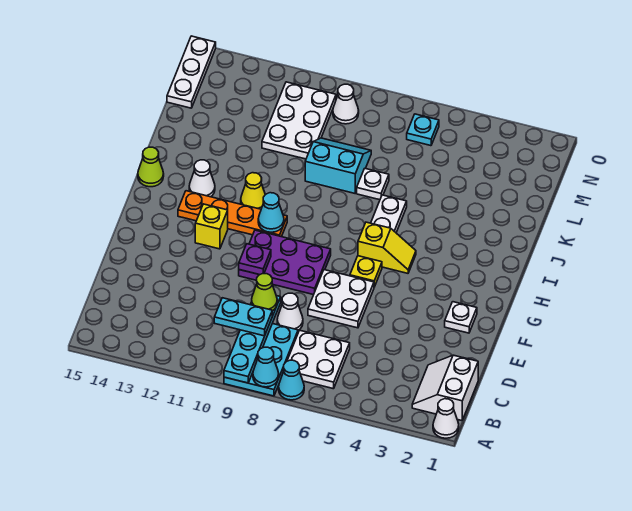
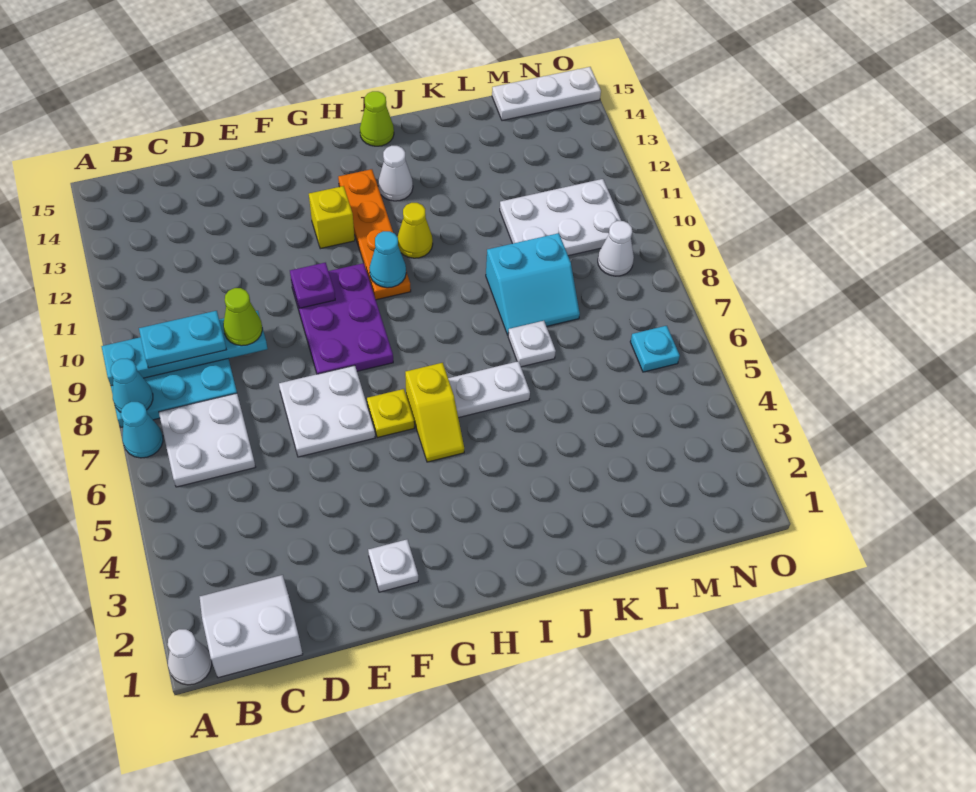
cyan 1x2 plate [214,298,272,336] -> cyan 1x2 plate turned to [139,311,226,368]
white 1x1 cone [277,293,303,330] -> none
cyan 2x2 slope [305,138,371,193] -> cyan 2x2 slope turned to [486,233,580,335]

